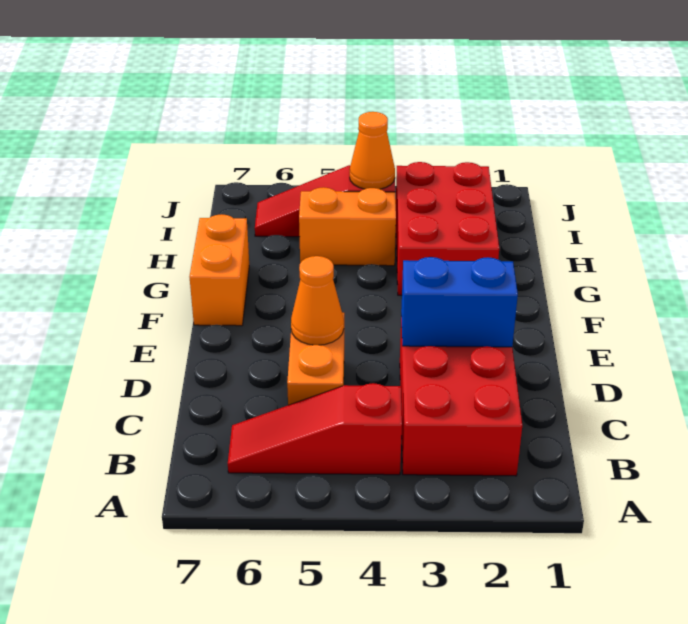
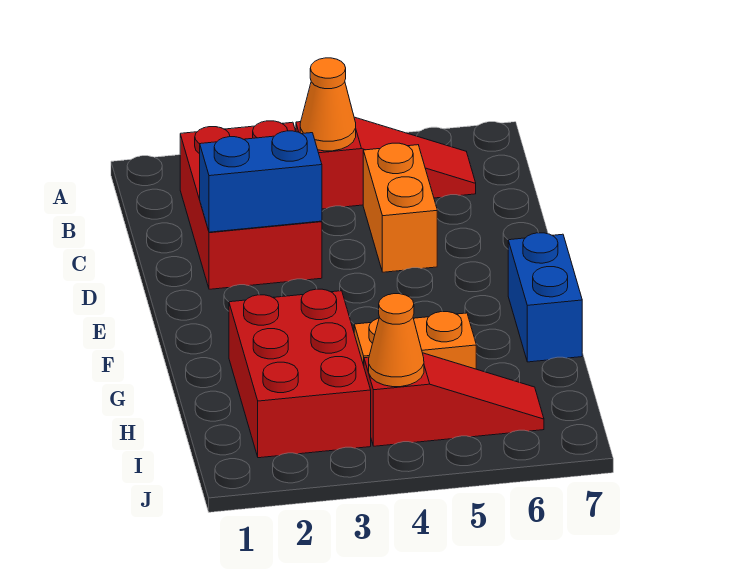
orange 1x1 cone [291,256,344,345] -> orange 1x1 cone moved to [300,58,356,151]
orange 1x2 brick [190,214,249,326] -> blue 1x2 brick [508,233,582,362]

